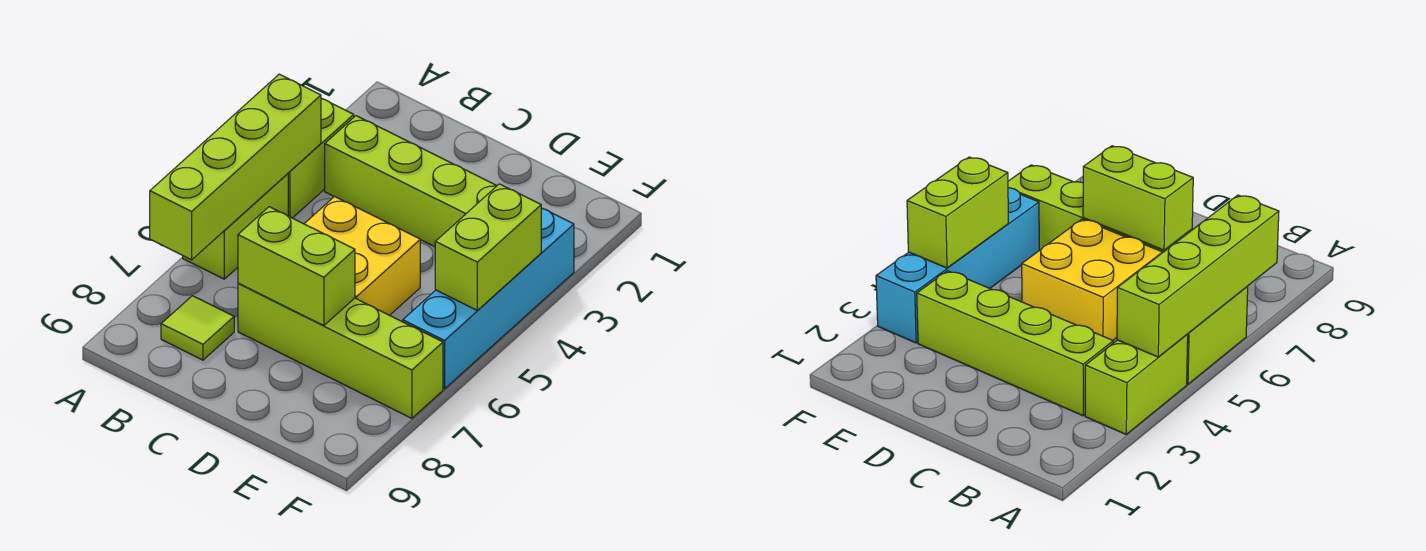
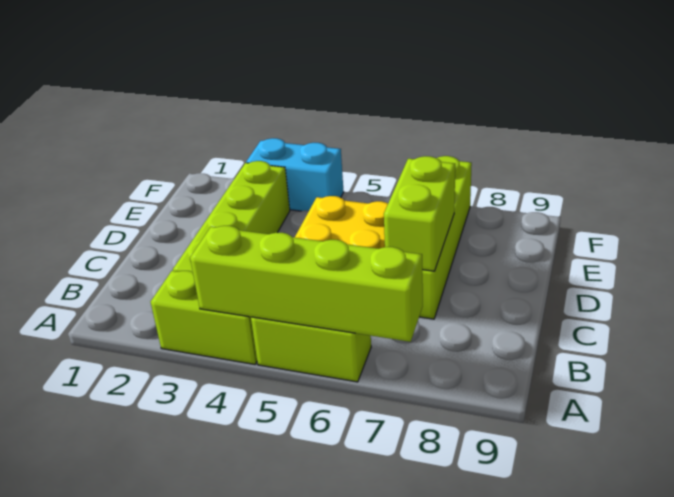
lime 1x1 tile [161,296,234,360] -> none
cyan 1x4 brick [403,208,574,389] -> cyan 1x2 brick [246,138,344,211]
lime 1x2 brick [435,184,541,311] -> none

